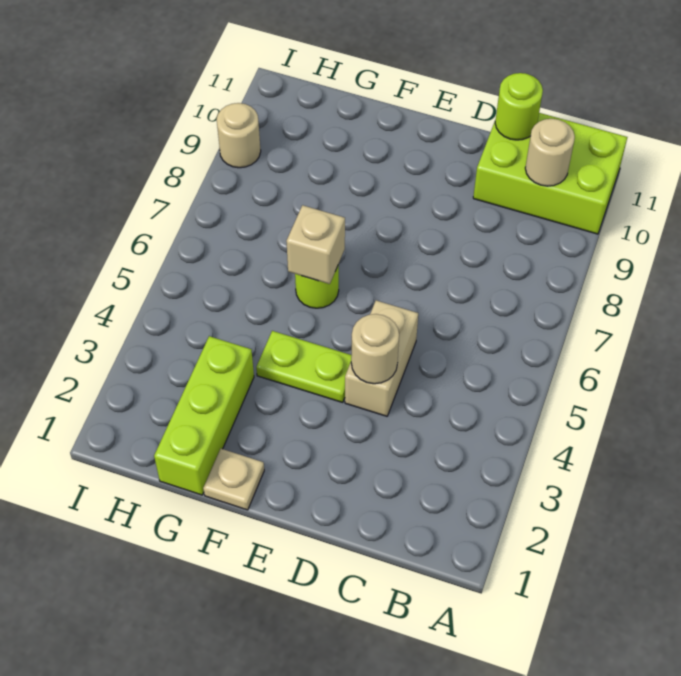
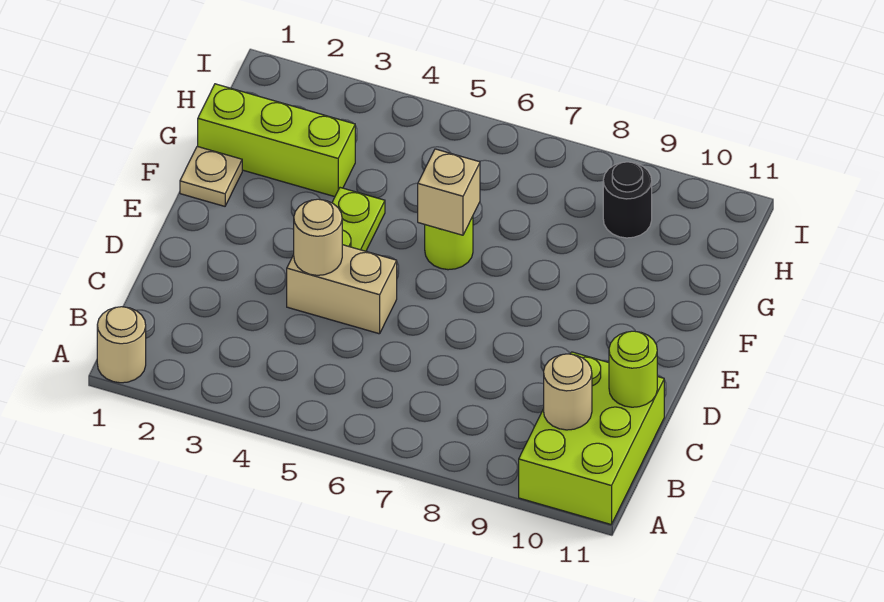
none -> black 1x1 round brick [603,162,652,238]
tan 1x1 round brick [217,103,261,168] -> tan 1x1 round brick moved to [97,307,146,383]

